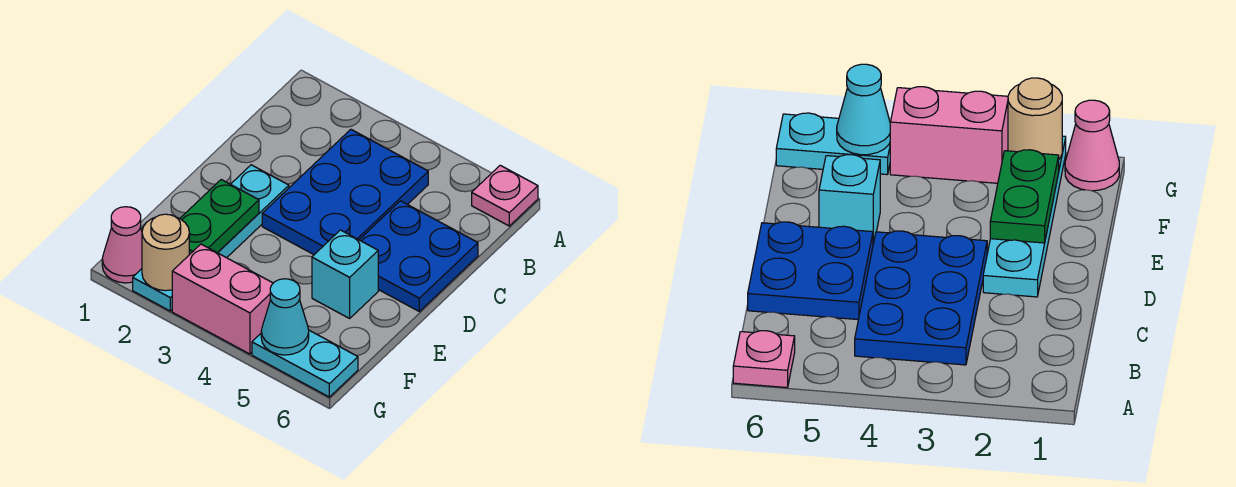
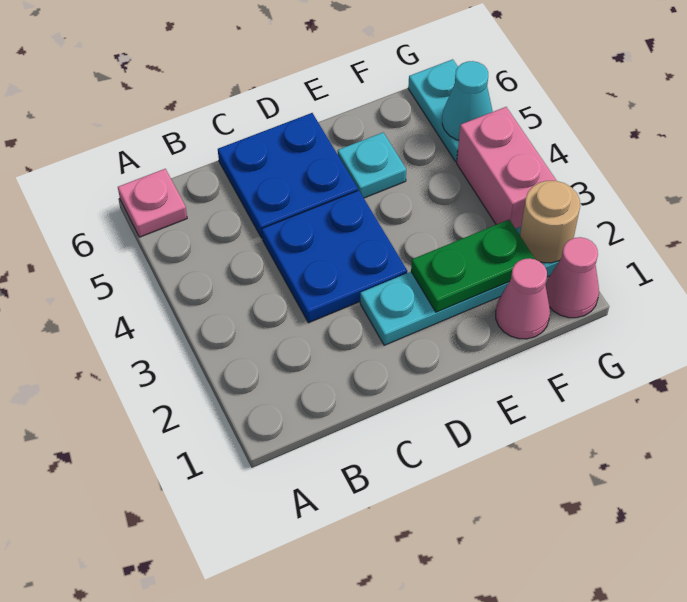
blue 2x3 plate [262,130,428,255] -> blue 2x2 plate [262,190,407,323]
cyan 1x1 brick [312,230,378,318] -> cyan 1x1 plate [338,133,406,198]
none -> pink 1x1 cone [496,258,550,339]

